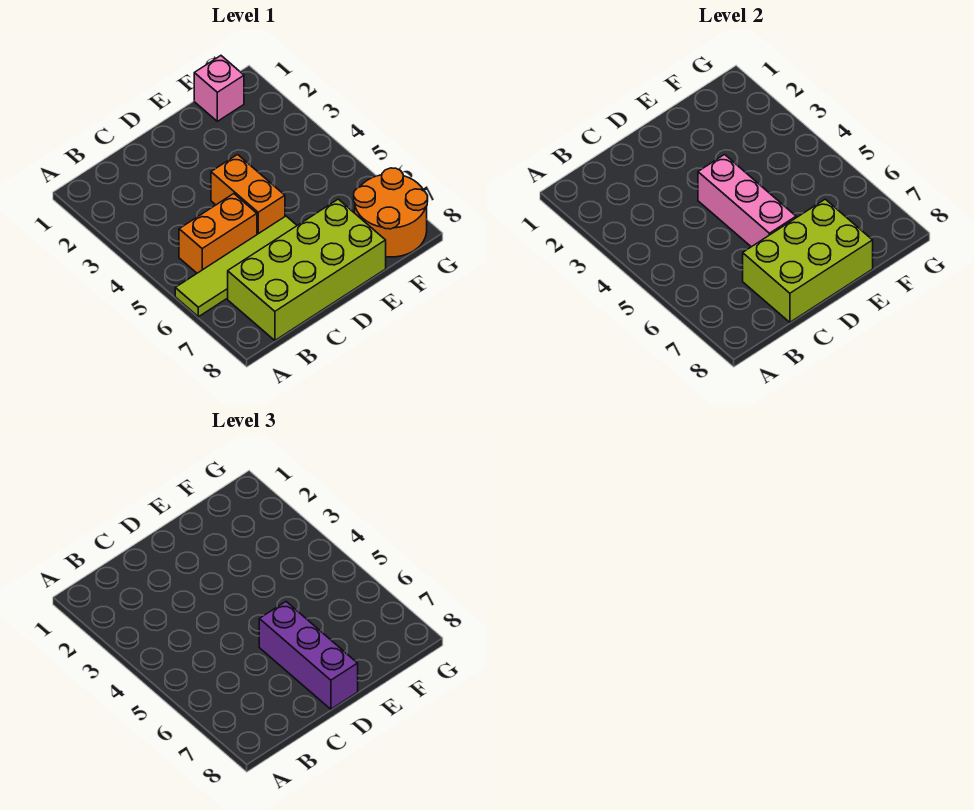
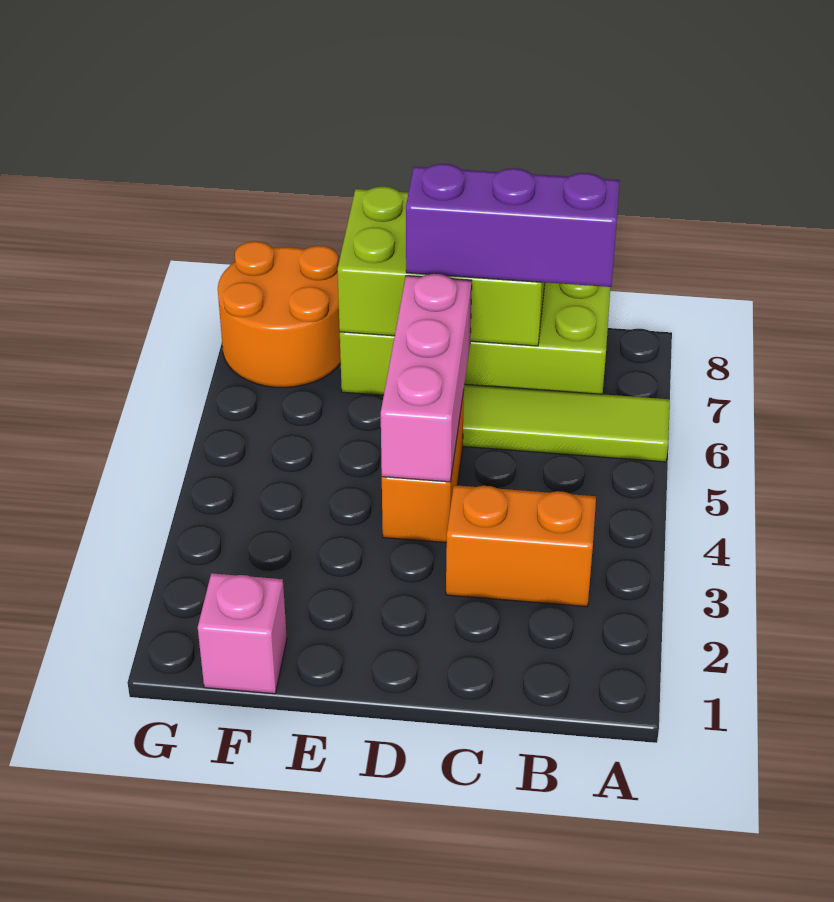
orange 1x2 brick [179,194,257,273] -> orange 1x2 brick moved to [446,485,596,607]
purple 1x3 brick [259,602,358,709] -> purple 1x3 brick turned to [406,164,620,287]

